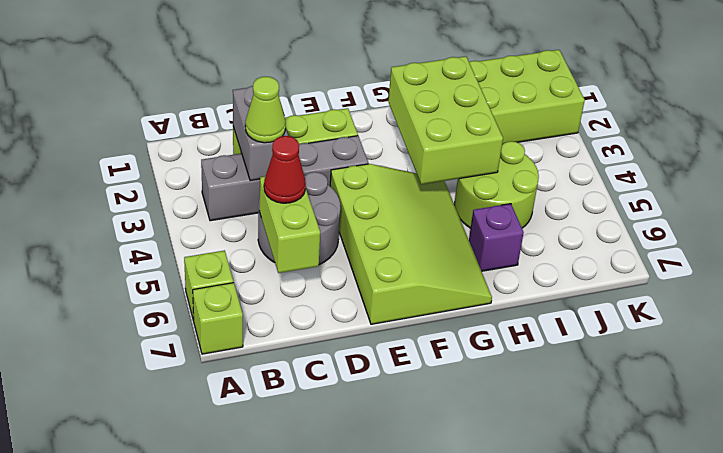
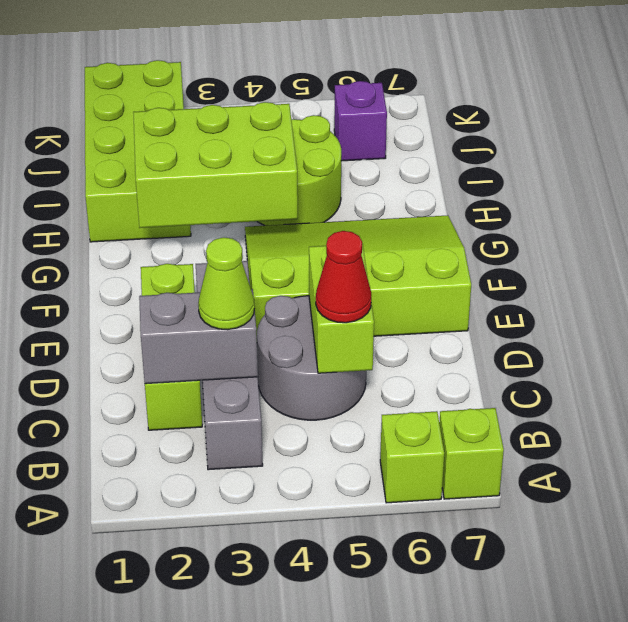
lime 1x2 brick [260,176,320,273] -> lime 1x2 brick turned to [309,244,374,373]
purple 1x1 brick [469,204,524,271] -> purple 1x1 brick moved to [334,81,387,161]

